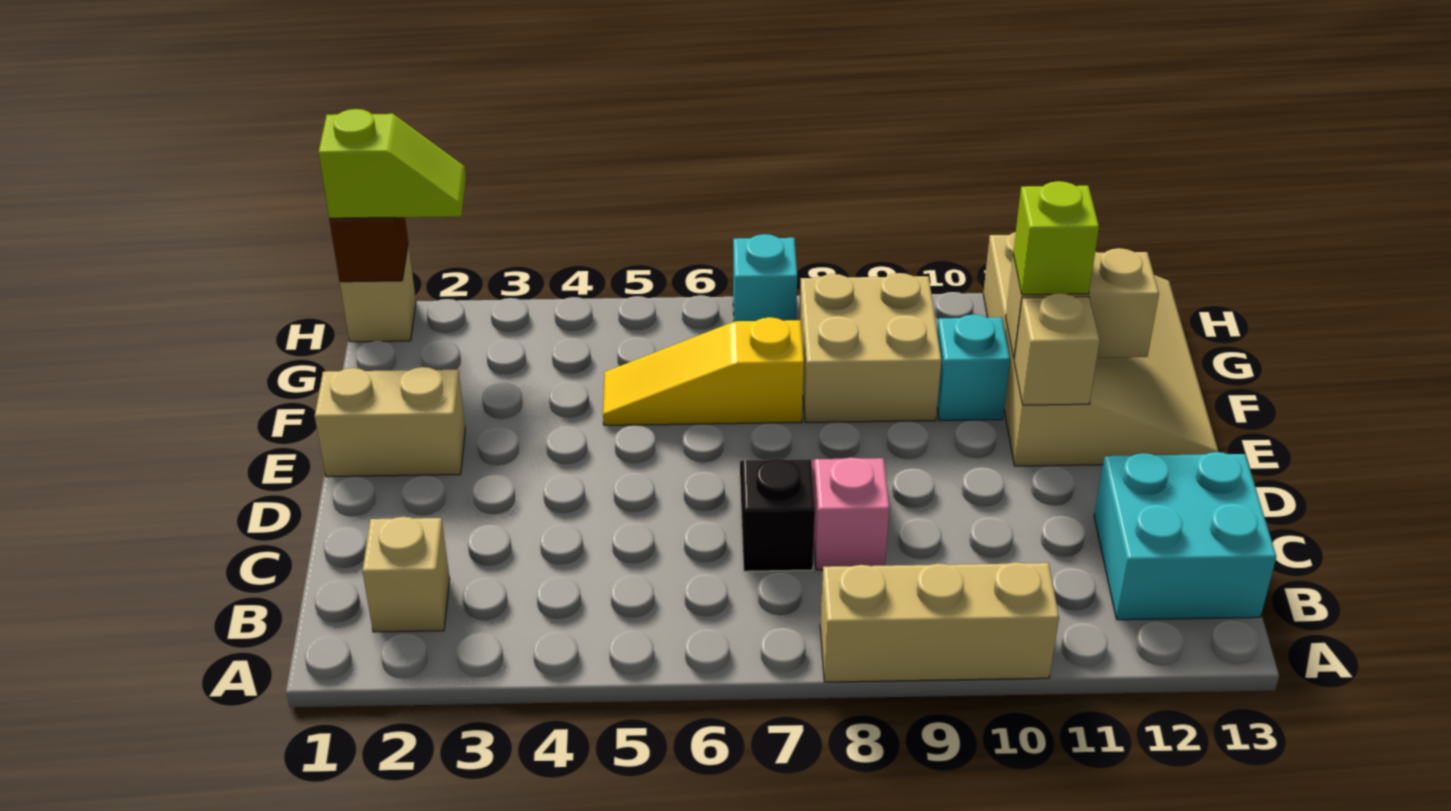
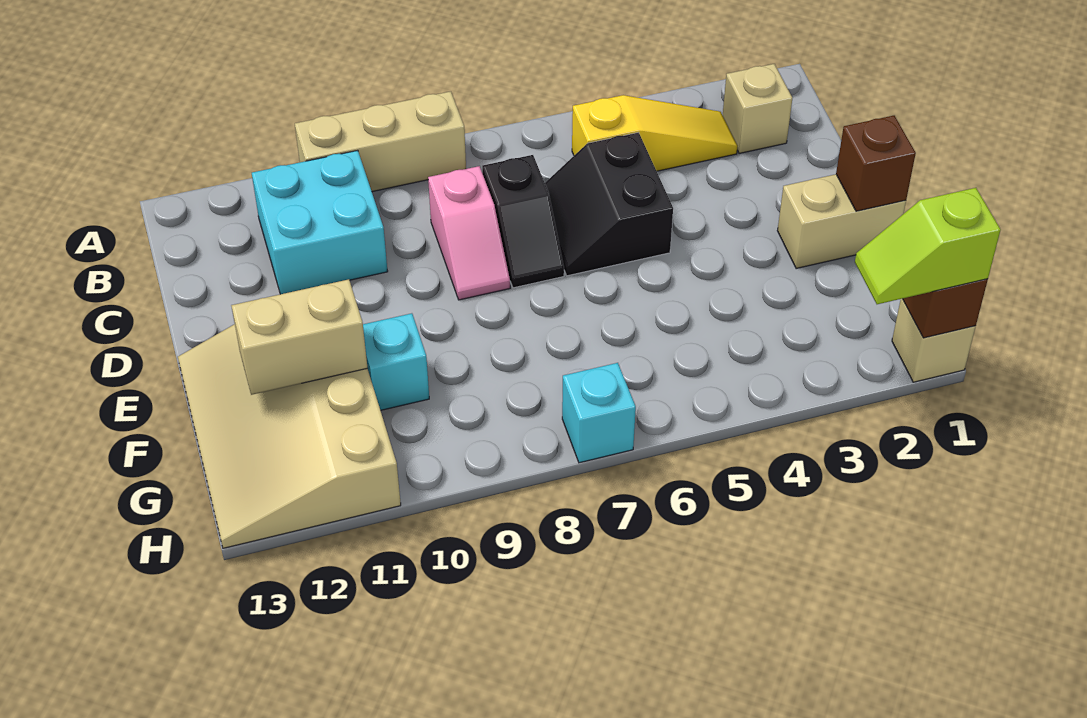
cyan 2x2 brick [1094,452,1276,620] -> cyan 2x2 brick moved to [252,150,388,294]
none -> black 2x2 slope [545,132,673,276]
none -> brown 1x1 brick [836,116,916,211]
tan 1x1 brick [1014,293,1100,405] -> none
yellow 1x3 slope [603,317,804,425] -> yellow 1x3 slope moved to [572,95,738,171]
tan 2x2 brick [799,273,942,422] -> none
lime 1x1 brick [1013,181,1099,295] -> none

